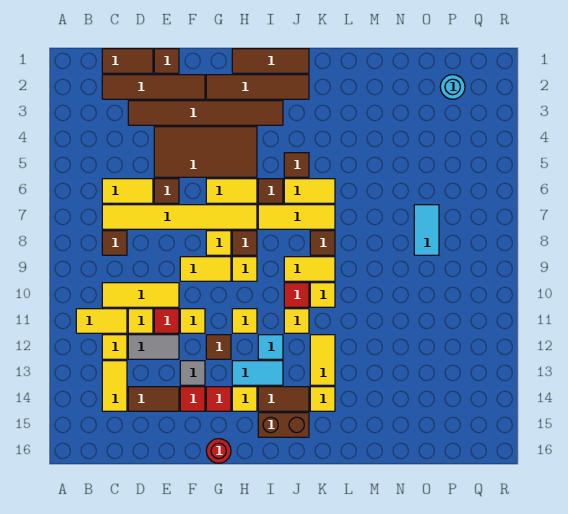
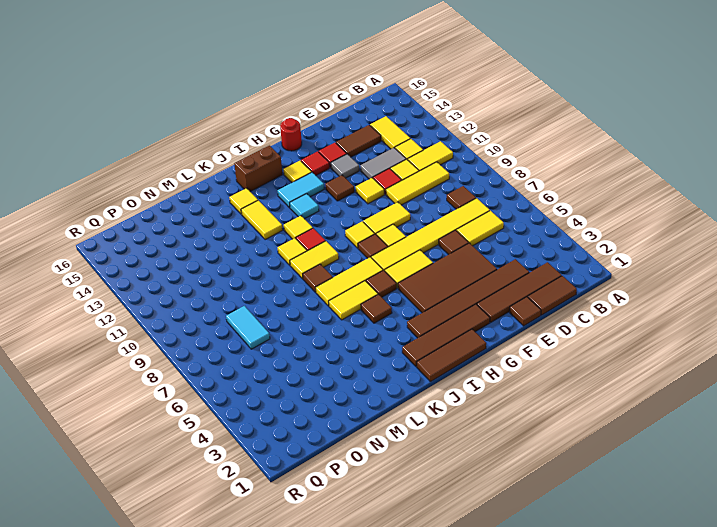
yellow 1x1 tile [232,309,257,333] -> none
brown 1x2 tile [258,387,309,411] -> none
cyan 1x1 round brick [440,75,465,99] -> none

